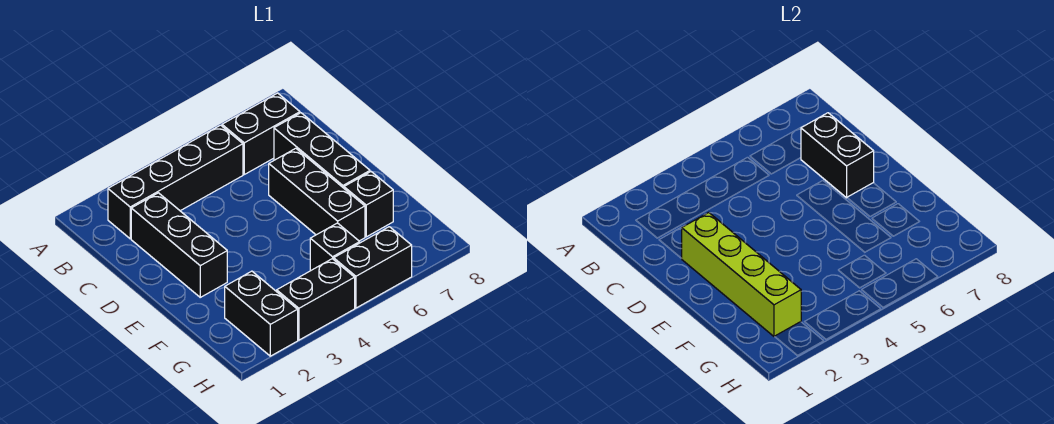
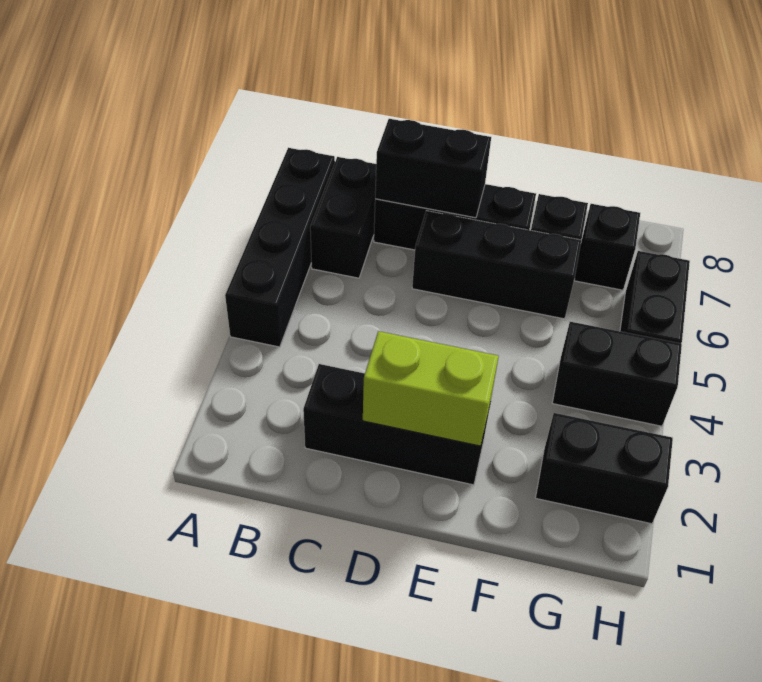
black 1x4 brick [108,125,243,239] -> black 1x4 brick moved to [225,148,335,347]
lime 1x4 brick [681,213,801,337] -> lime 1x2 brick [363,331,499,446]
black 1x1 brick [310,223,360,270] -> black 1x1 brick moved to [574,204,640,290]
black 1x2 brick [277,259,355,340] -> black 1x2 brick turned to [552,322,682,426]

